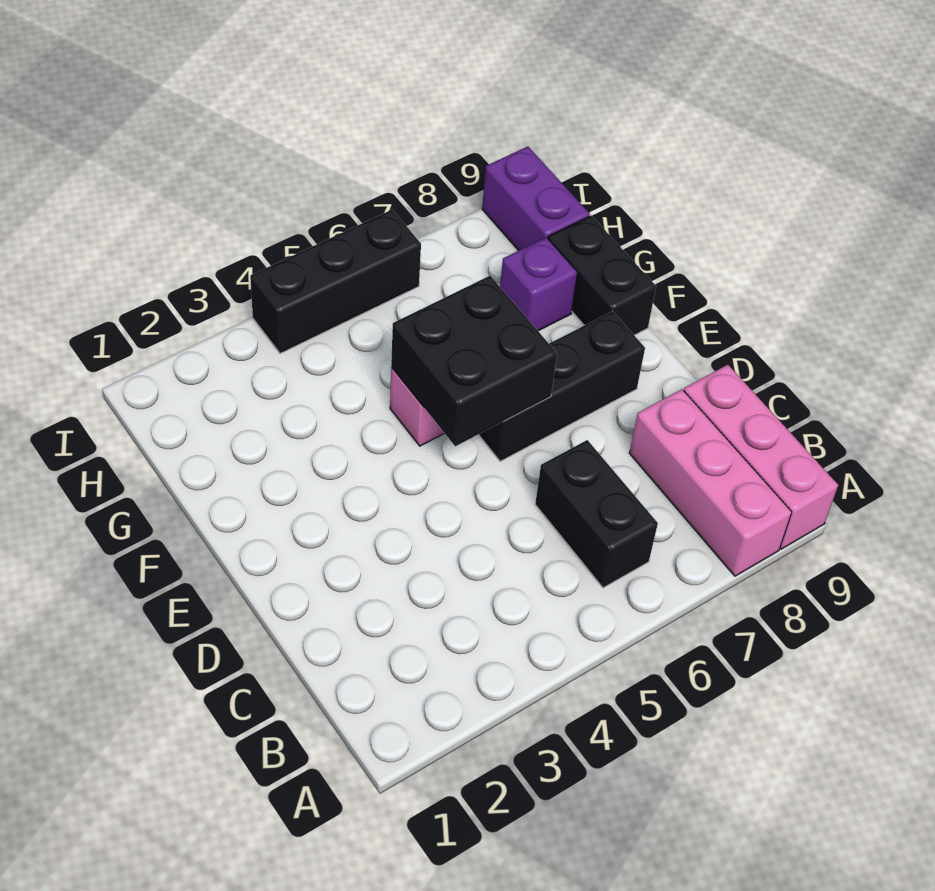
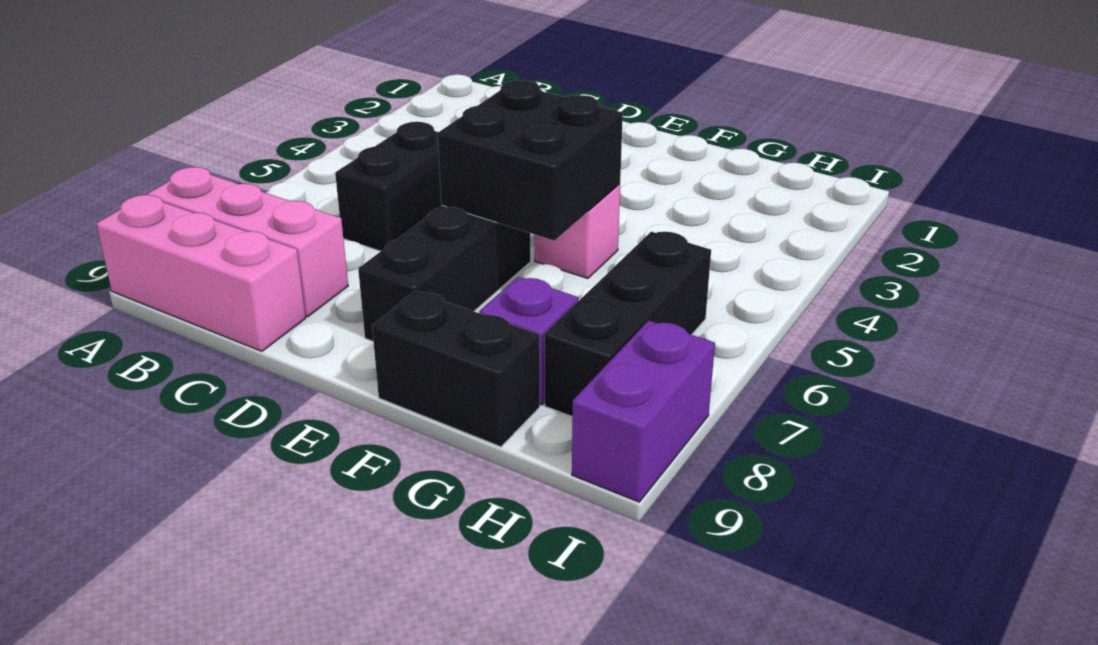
black 1x2 brick [535,440,658,588] -> black 1x2 brick turned to [335,122,442,251]
purple 1x2 brick [482,147,590,251] -> purple 1x2 brick turned to [572,320,715,502]
black 1x3 brick [250,210,421,353] -> black 1x3 brick moved to [545,232,711,417]

